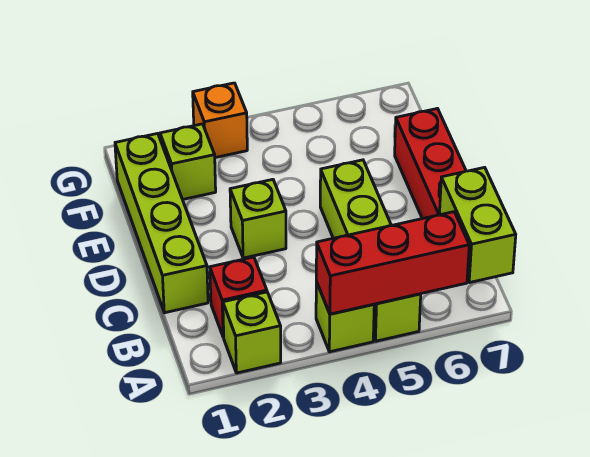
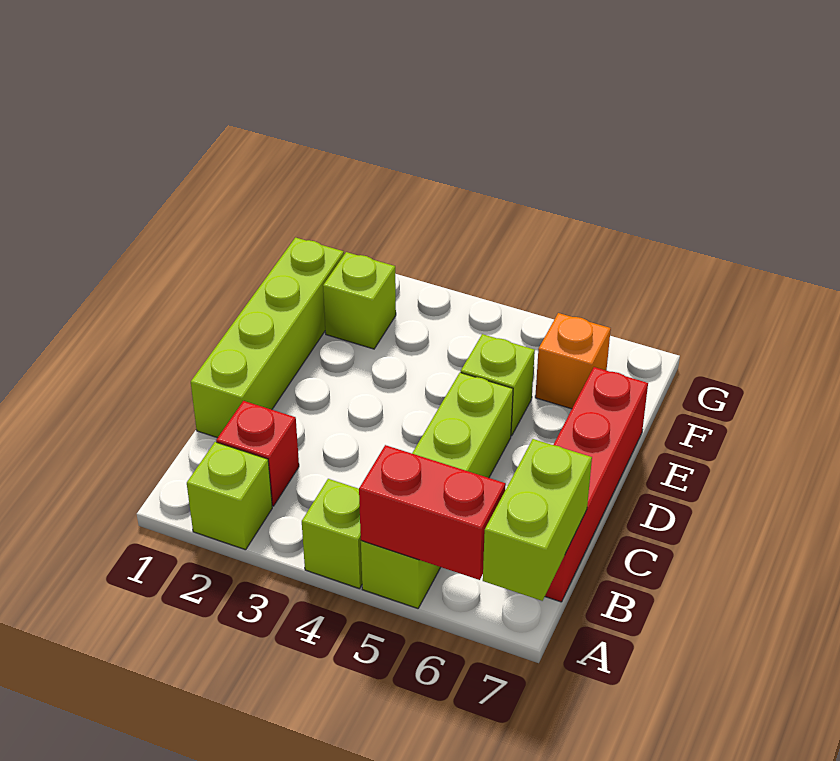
red 1x3 brick [316,212,469,314] -> red 1x2 brick [359,445,506,580]
lime 1x1 brick [230,179,286,258] -> lime 1x1 brick moved to [461,334,535,436]
orange 1x1 brick [193,83,247,158] -> orange 1x1 brick moved to [535,313,611,409]

